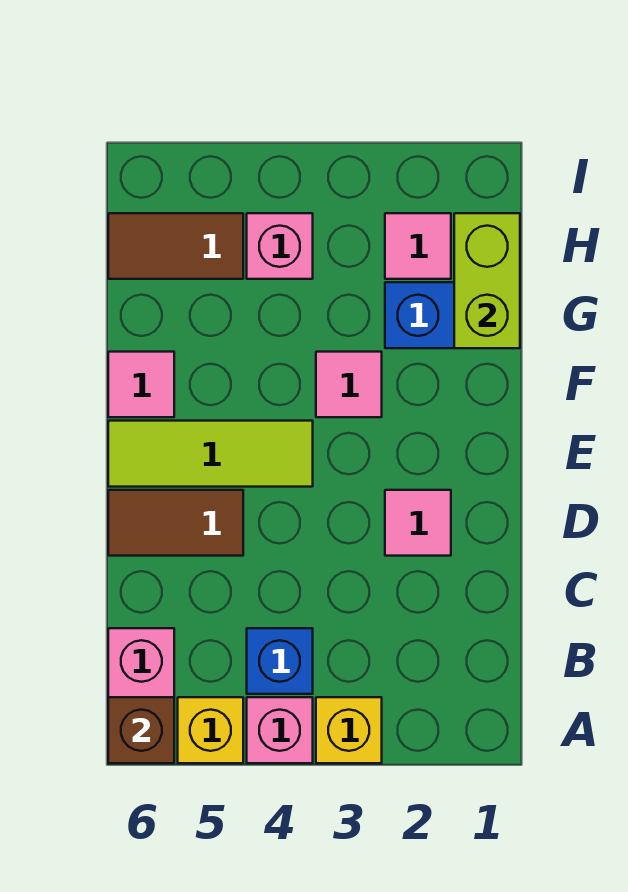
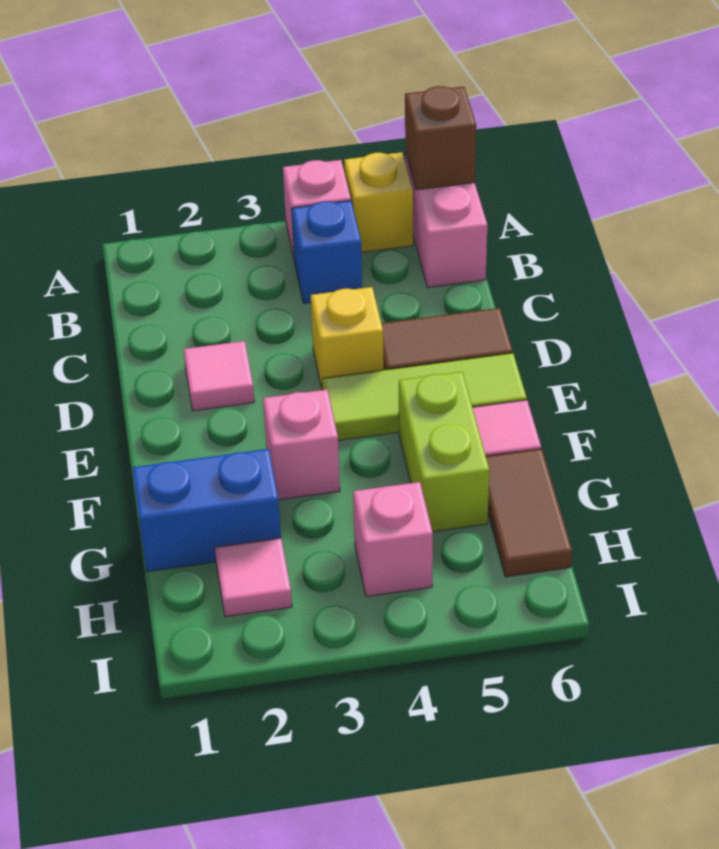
yellow 1x1 brick [316,697,382,763] -> yellow 1x1 brick moved to [311,287,384,390]
pink 1x1 tile [316,352,382,417] -> pink 1x1 brick [263,390,340,500]
lime 1x2 brick [454,213,520,348] -> lime 1x2 brick moved to [399,372,489,532]
brown 1x2 tile [108,213,243,279] -> brown 1x2 tile turned to [486,449,572,577]

